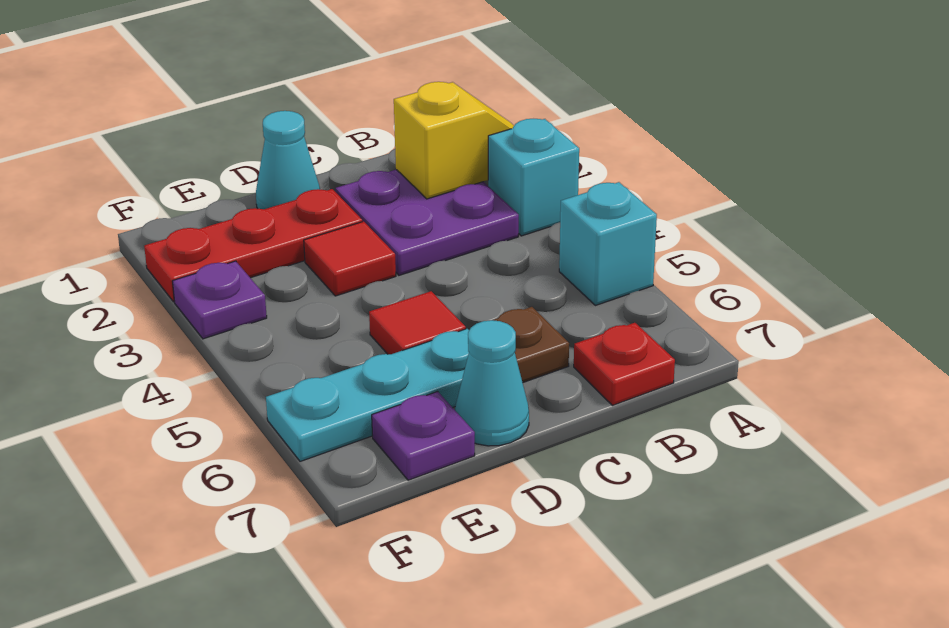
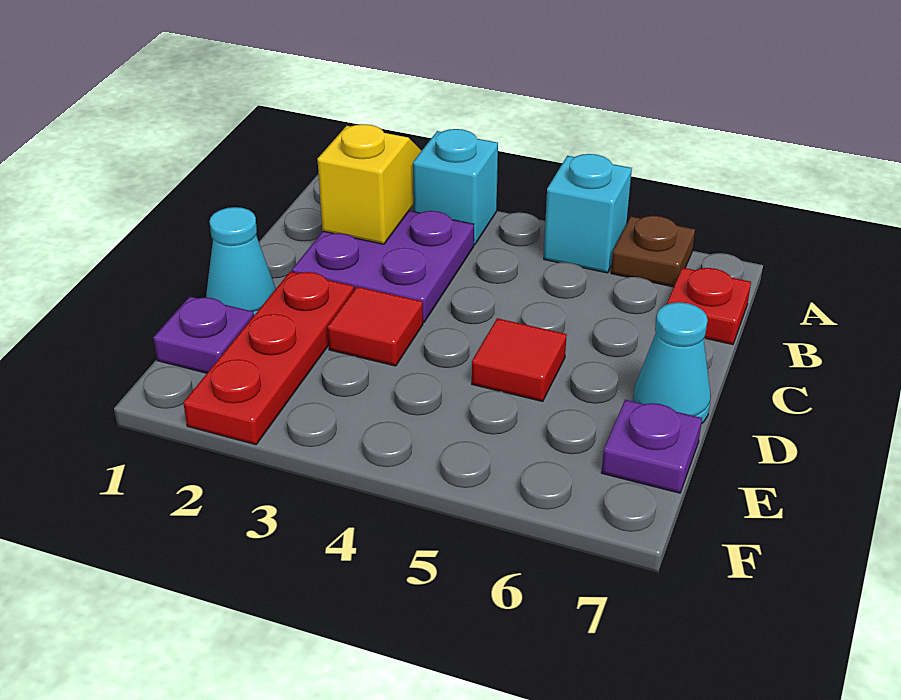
brown 1x1 plate [494,307,569,383] -> brown 1x1 plate moved to [611,216,695,287]
cyan 1x3 plate [266,329,469,461] -> none
purple 1x1 plate [173,261,267,339] -> purple 1x1 plate moved to [153,297,254,373]

